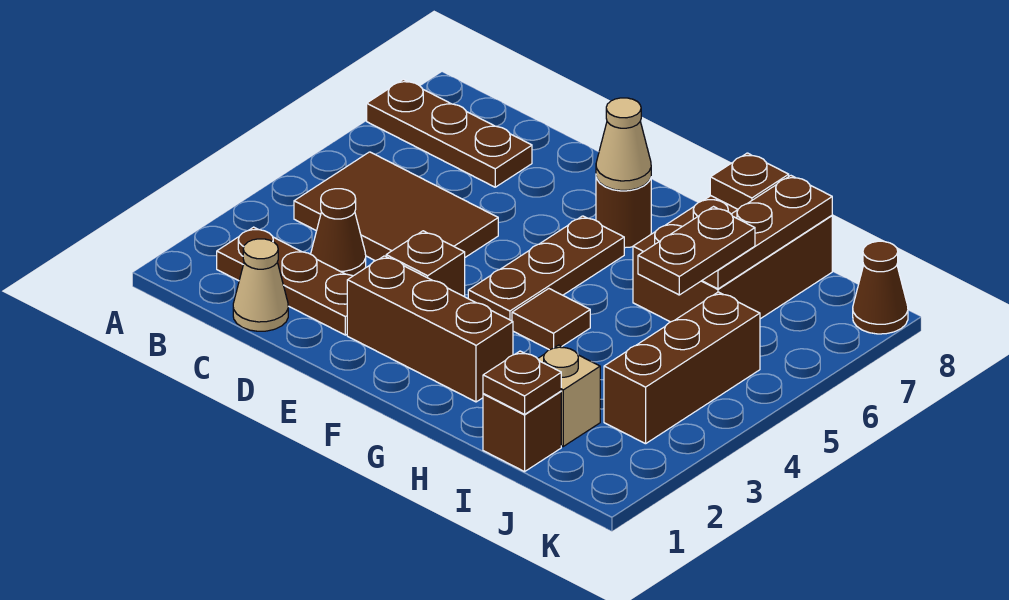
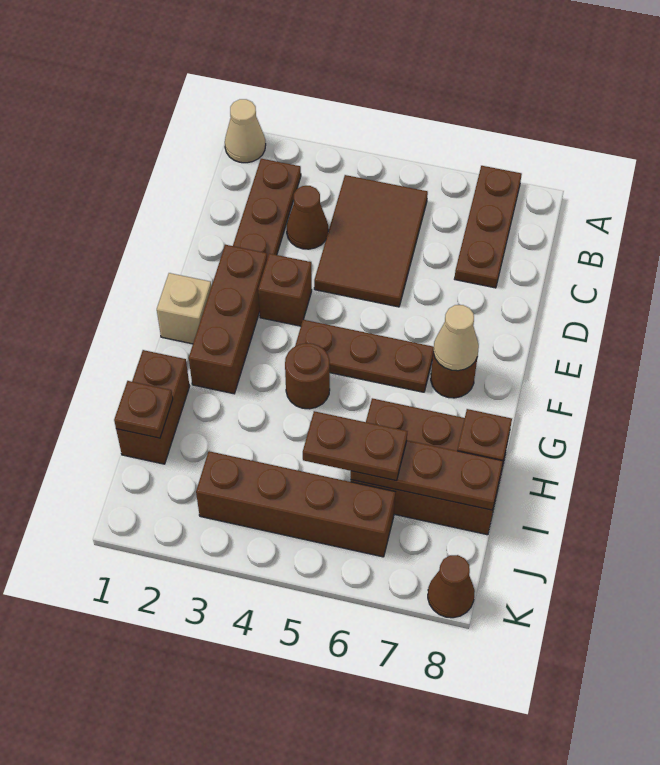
tan 1x1 cone [233,239,288,331] -> tan 1x1 cone moved to [225,99,266,163]
brown 1x1 tile [512,289,590,350] -> brown 1x1 round brick [285,343,330,409]
brown 1x1 brick [483,391,561,472] -> brown 1x2 brick [116,350,190,464]
tan 1x1 brick [538,345,600,446] -> tan 1x1 brick moved to [157,273,211,344]
brown 1x3 brick [604,292,760,444] -> brown 1x4 brick [196,451,395,557]

